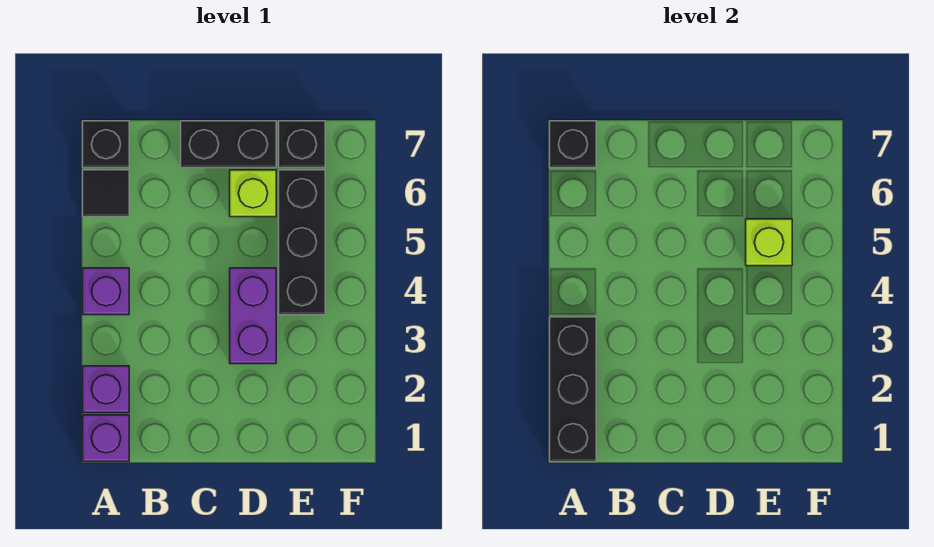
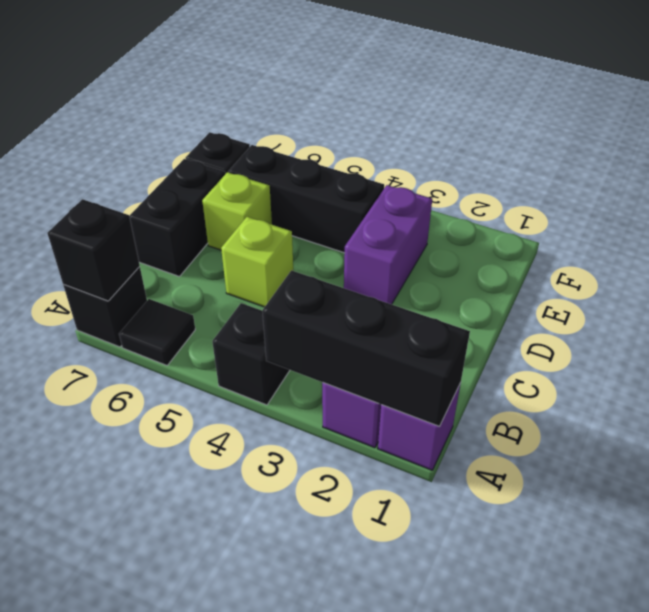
purple 1x1 brick [83,268,129,315] -> black 1x1 brick [212,303,290,405]
purple 1x2 brick [230,268,276,364] -> purple 1x2 brick turned to [344,185,432,304]
lime 1x1 brick [746,219,792,266] -> lime 1x1 brick moved to [221,217,293,307]

